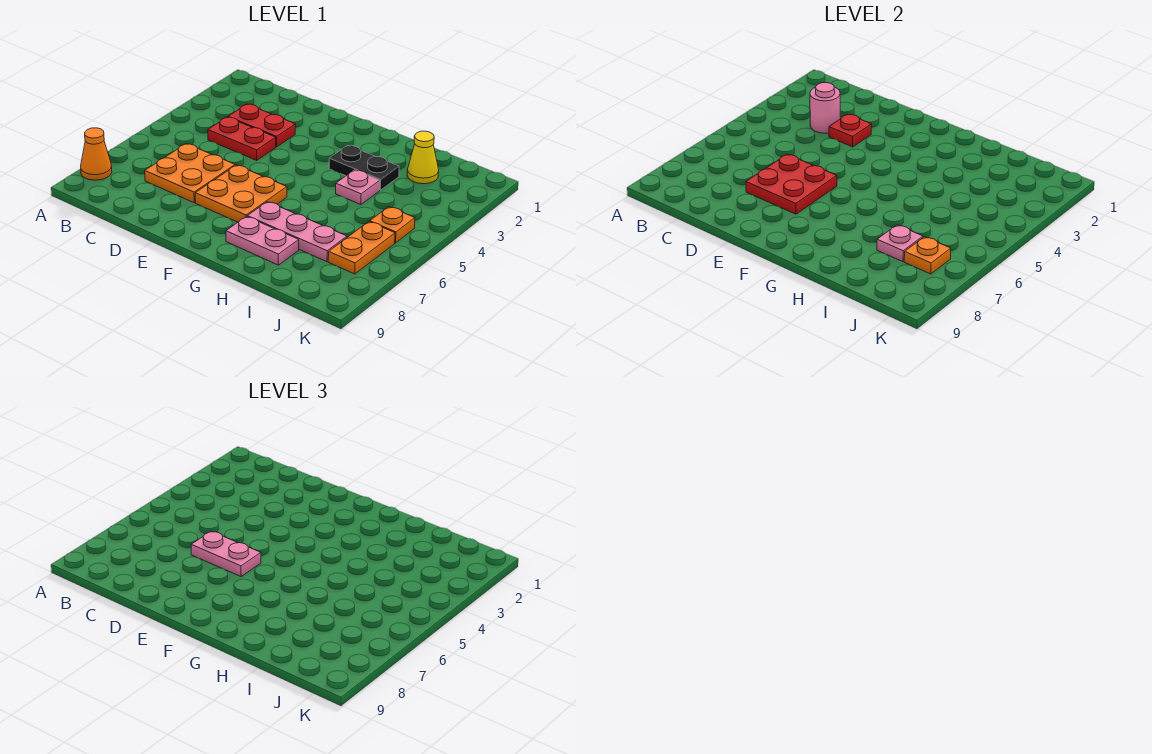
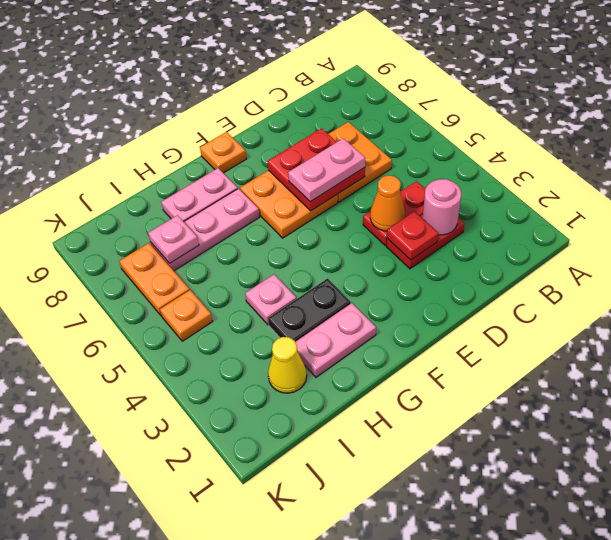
orange 1x1 cone [81,128,112,180] -> orange 1x1 cone moved to [370,176,405,231]
none -> pink 1x2 plate [295,303,376,377]
orange 1x1 plate [904,237,951,274] -> orange 1x1 plate moved to [200,132,246,173]

